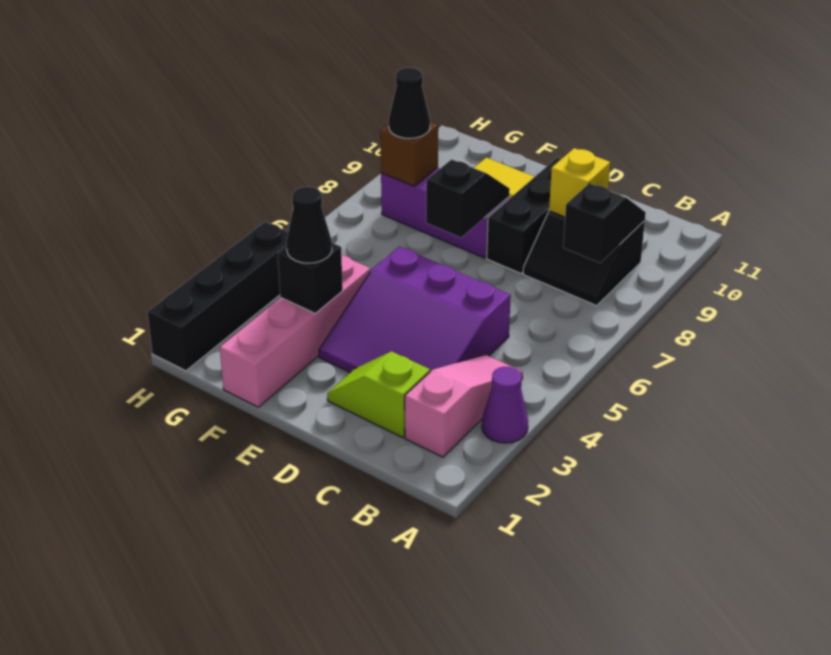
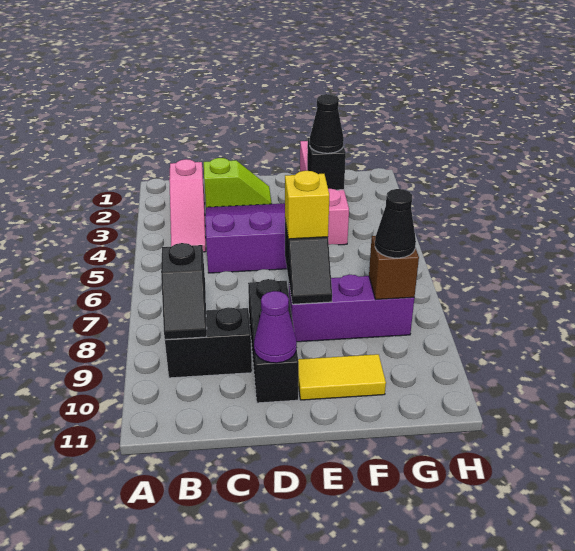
purple 1x1 cone [482,367,528,443] -> purple 1x1 cone moved to [254,291,297,363]
yellow 1x1 brick [549,148,610,217] -> yellow 1x1 brick moved to [285,171,329,239]
black 1x4 brick [147,222,288,371] -> none

